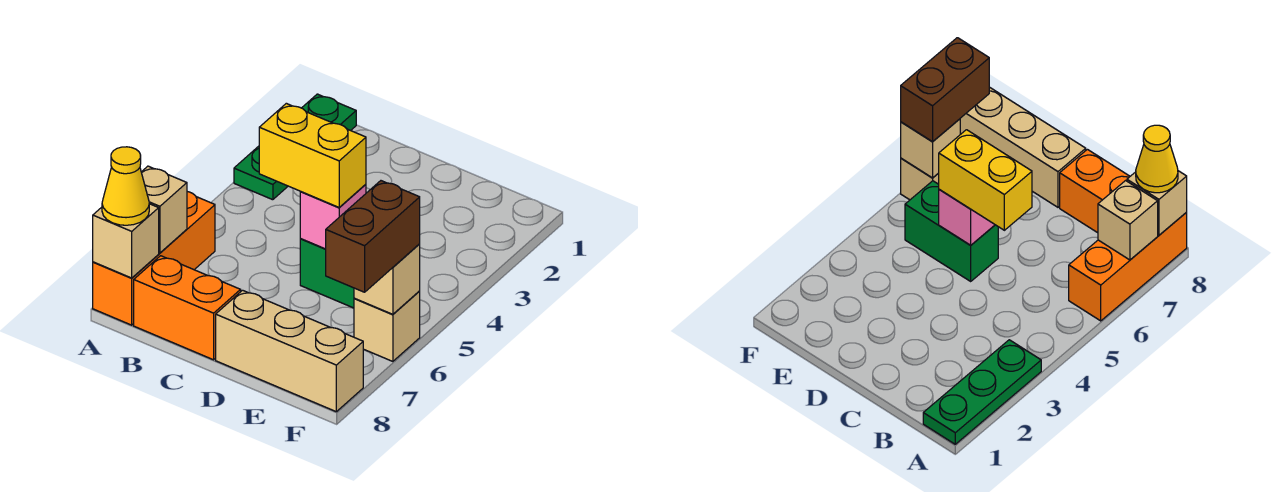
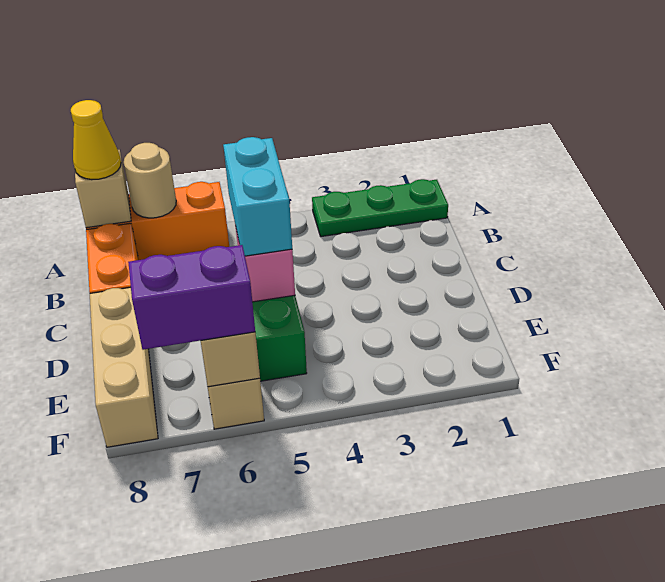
tan 1x1 brick [141,166,187,253] -> tan 1x1 round brick [124,143,176,218]
yellow 1x2 brick [259,103,366,207] -> cyan 1x2 brick [223,137,292,256]
brown 1x2 brick [326,181,420,292] -> purple 1x2 brick [128,245,255,350]

